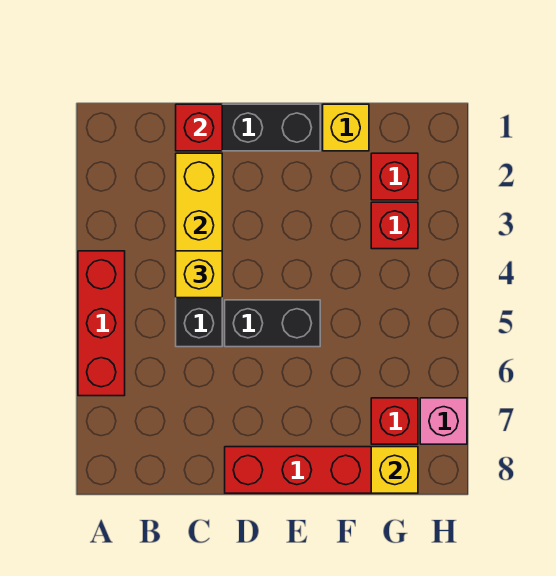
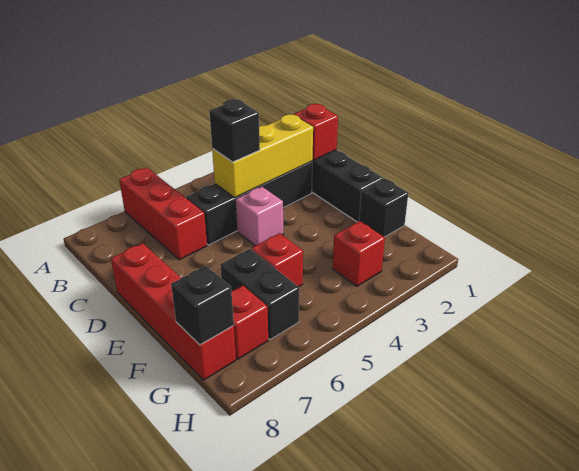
red 1x3 brick [78,251,125,396] -> red 1x3 brick turned to [119,168,207,260]
yellow 1x1 brick [176,251,222,298] -> black 1x1 brick [209,99,260,162]
black 1x2 brick [225,300,320,347] -> black 1x2 brick moved to [220,249,299,339]
yellow 1x1 brick [323,104,369,151] -> black 1x1 brick [359,178,408,237]
red 1x1 brick [371,153,418,200] -> red 1x1 brick moved to [251,233,303,287]
yellow 1x1 brick [371,447,418,493] -> black 1x1 brick [171,266,234,345]
pink 1x1 brick [420,398,467,444] -> pink 1x1 brick moved to [236,187,283,246]

